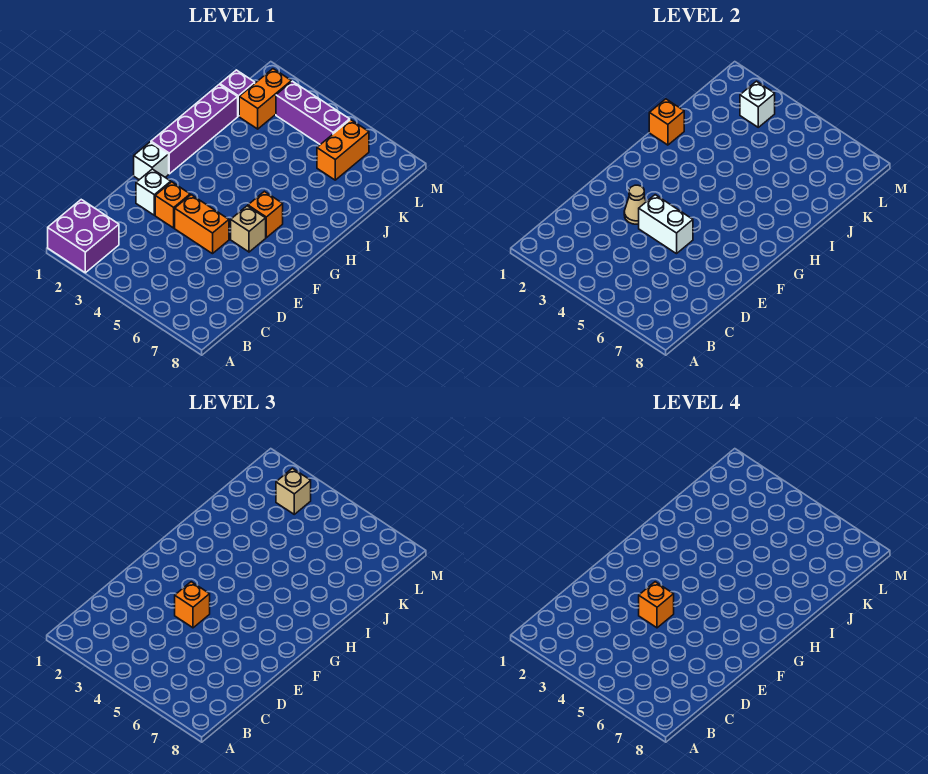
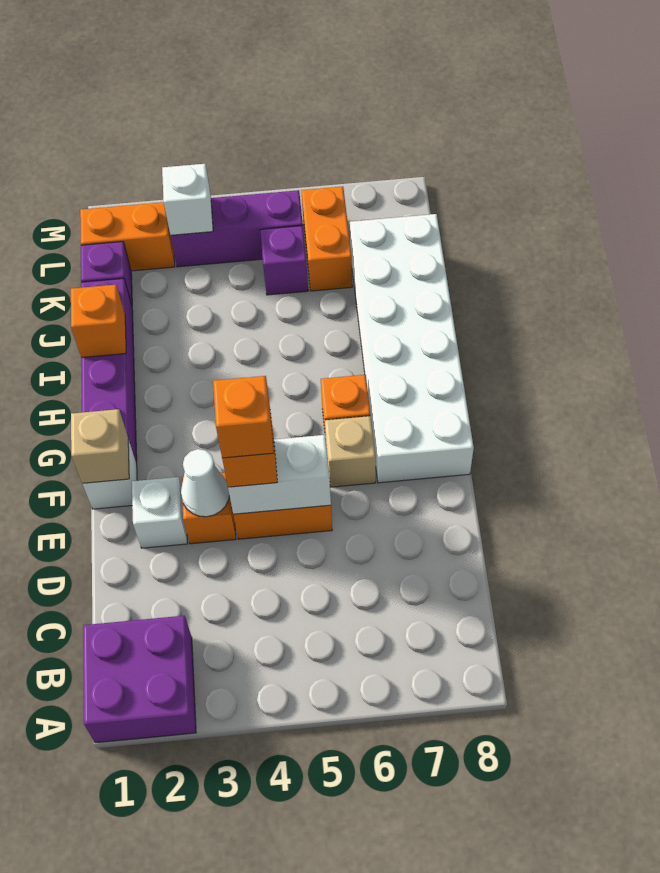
tan 1x1 cone [624,185,646,224] -> white 1x1 cone [181,449,229,517]
none -> white 2x6 brick [350,214,474,483]
orange 1x2 brick [239,69,291,129] -> orange 1x2 brick turned to [80,202,175,271]
none -> purple 1x1 brick [260,226,308,295]
tan 1x1 brick [276,468,311,514] -> tan 1x1 brick moved to [71,409,129,484]

